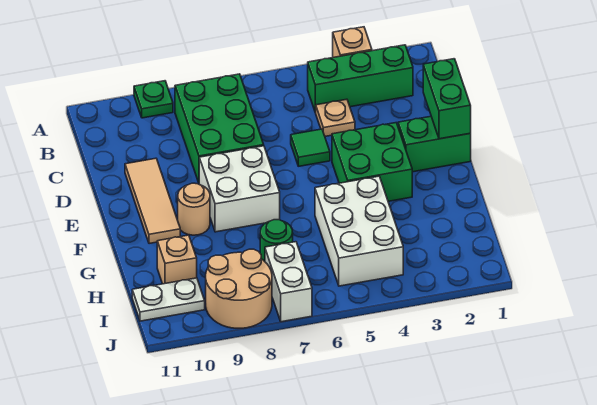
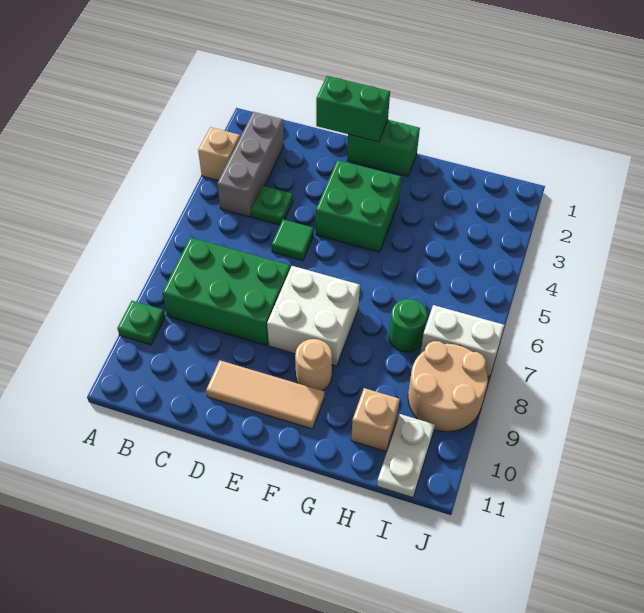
green 1x3 brick [308,45,413,113] -> grey 1x3 brick [217,112,284,217]
tan 1x1 plate [316,99,355,136] -> green 1x1 plate [251,186,293,225]
green 1x2 brick [398,116,471,172] -> green 1x2 brick turned to [347,120,420,176]
white 2x3 brick [315,176,403,286] -> none

